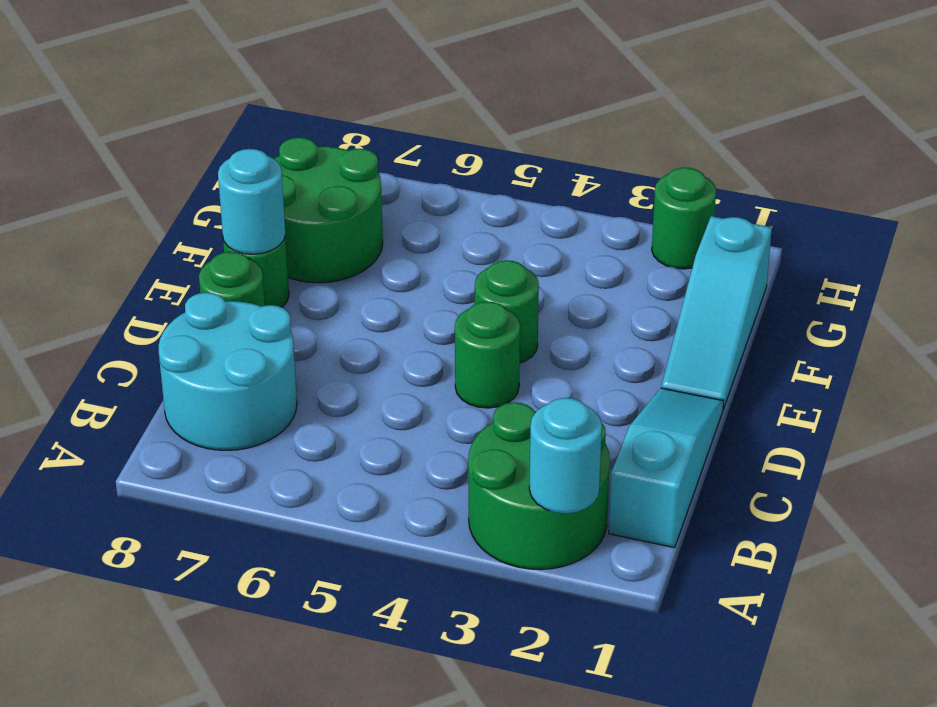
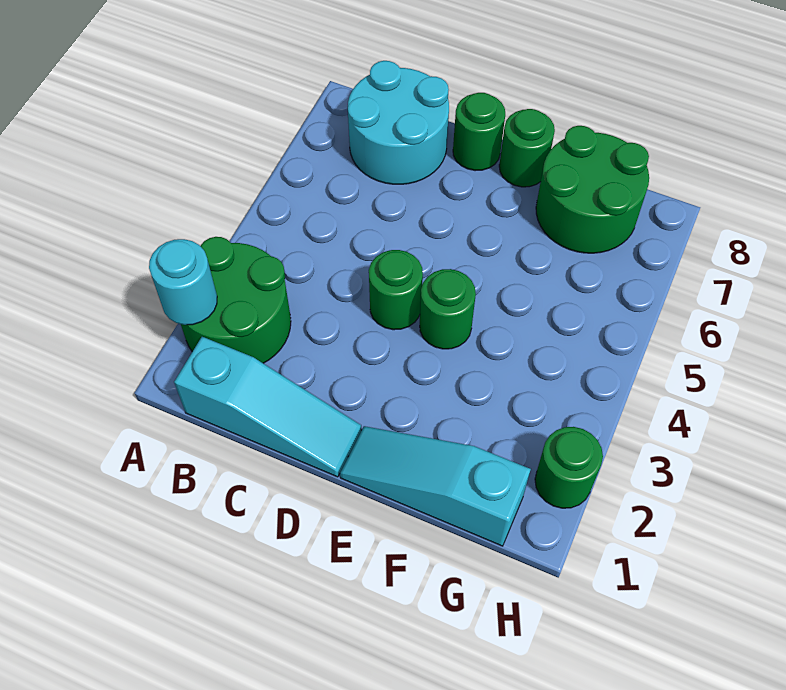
cyan 1x1 round brick [218,149,285,254] -> none

